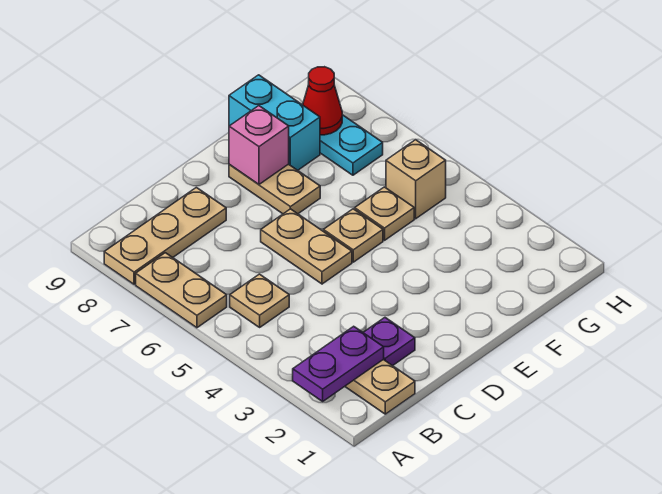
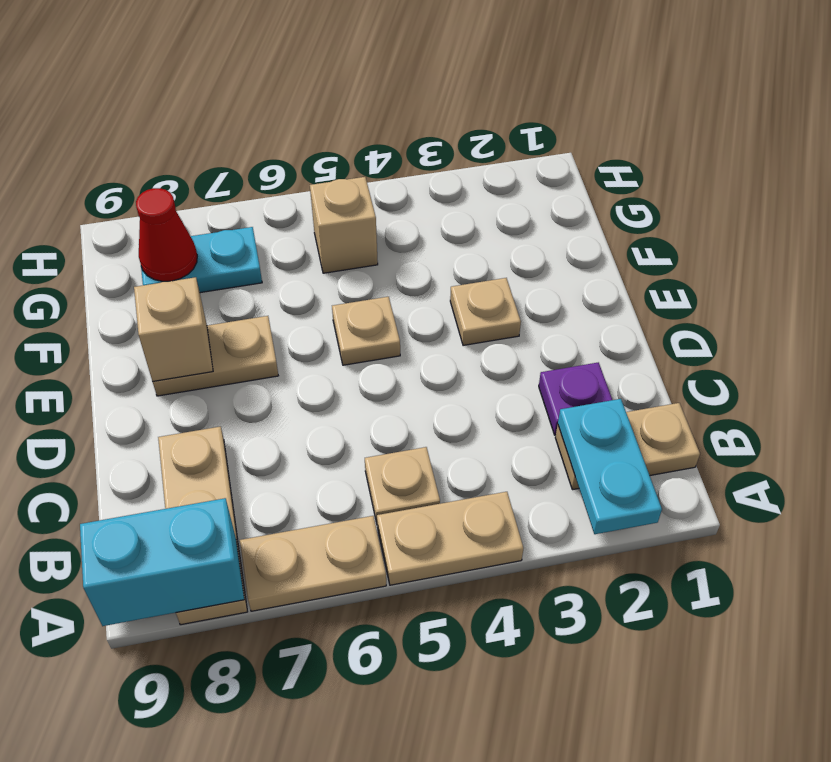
purple 1x2 plate [293,326,384,401] -> cyan 1x2 plate [558,399,662,534]
tan 1x2 plate [261,209,352,284] -> tan 1x2 plate moved to [377,492,524,585]
pink 1x1 brick [229,106,289,184] -> tan 1x1 brick [134,277,213,381]
tan 1x1 plate [355,187,414,240] -> tan 1x1 plate moved to [450,278,521,345]
cyan 1x2 brick [229,75,320,170] -> cyan 1x2 brick moved to [80,498,244,626]

